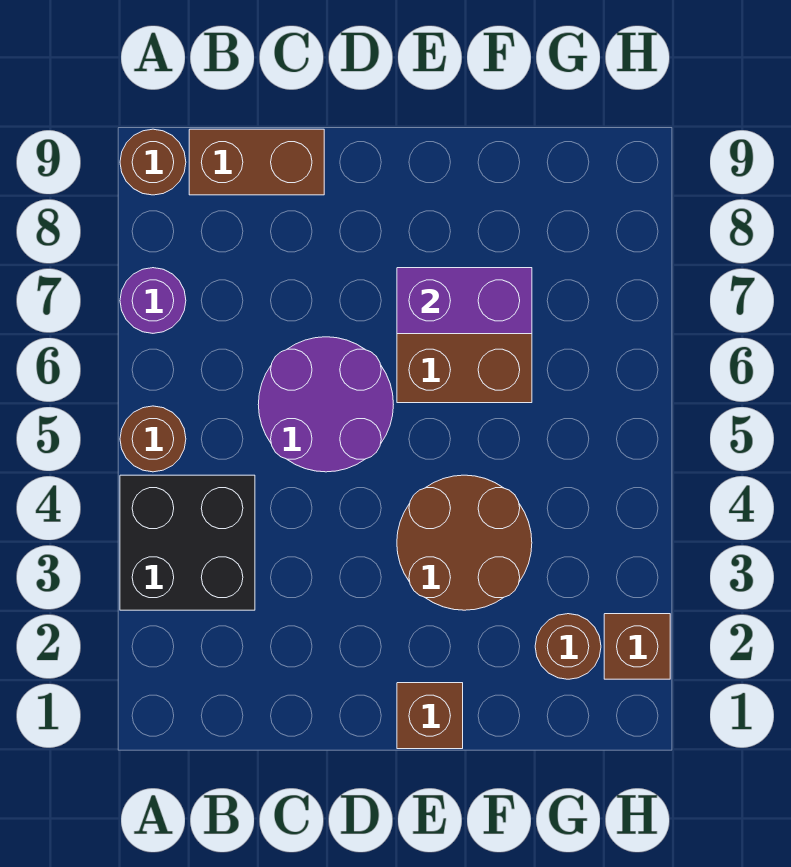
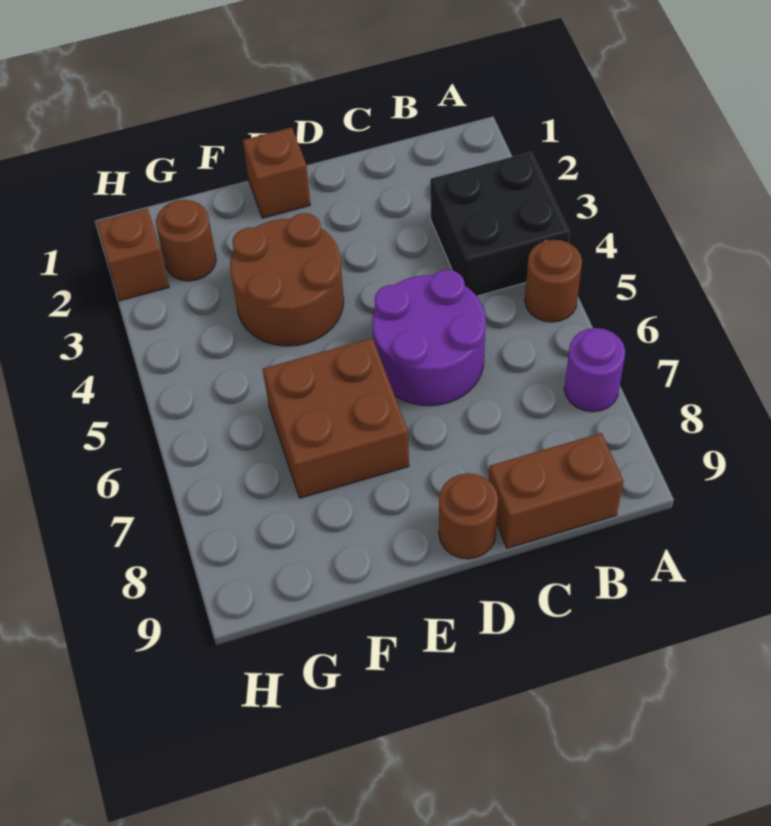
brown 1x1 round brick [120,129,186,195] -> brown 1x1 round brick moved to [439,473,498,559]
purple 1x2 brick [397,268,532,334] -> none

